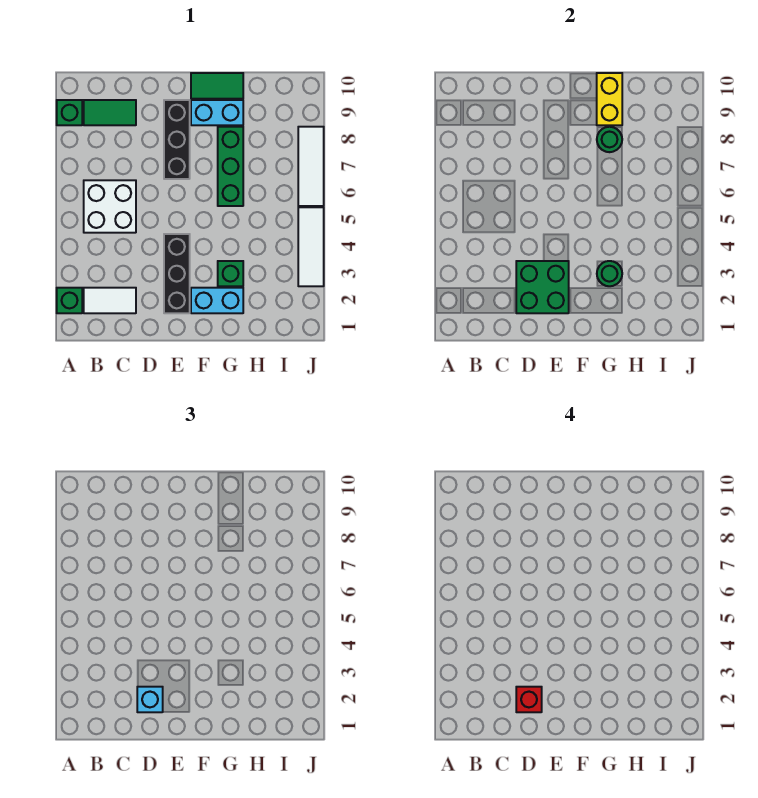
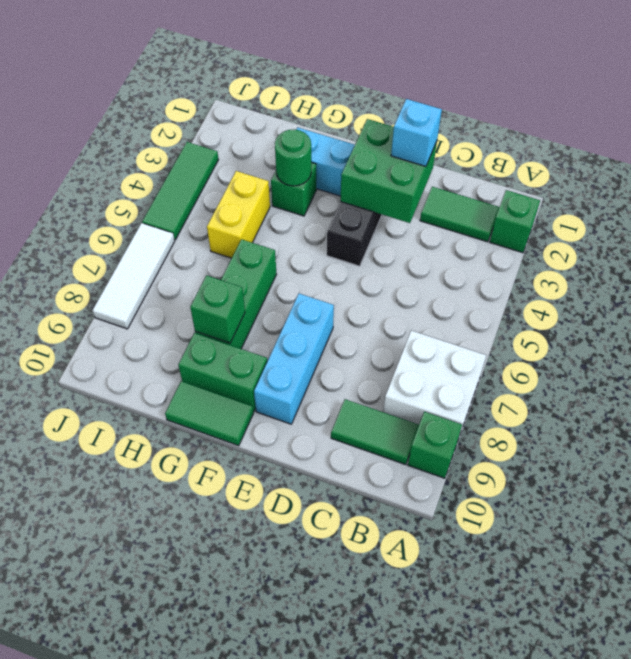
white 1x2 tile [84,288,136,313] -> green 1x2 tile [420,187,499,242]
white 2x2 brick [84,180,136,233] -> white 2x2 brick moved to [383,330,486,436]
red 1x1 brick [516,687,542,712] -> none
black 1x3 brick [164,100,190,179] -> cyan 1x3 brick [254,294,334,424]
cyan 1x2 brick [191,100,243,125] -> green 1x2 brick [178,333,267,411]
green 1x1 round brick [597,127,622,152] -> green 1x1 brick [190,275,245,343]
yellow 1x2 brick [597,73,622,125] -> yellow 1x2 brick moved to [207,171,270,258]
white 1x3 tile [298,207,324,286] -> green 1x3 tile [142,142,218,240]

